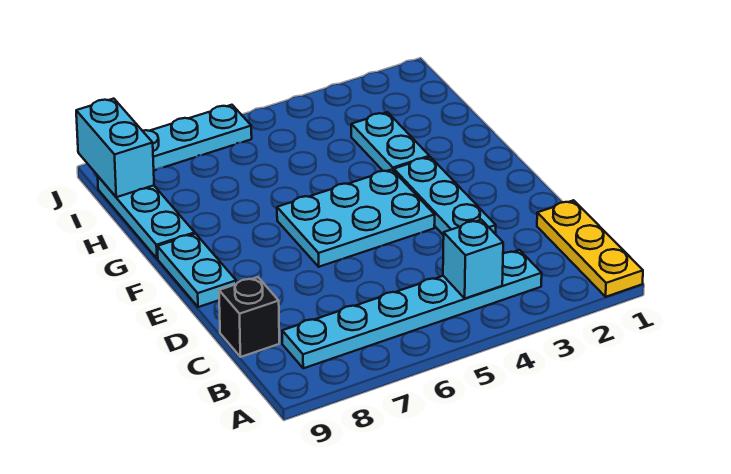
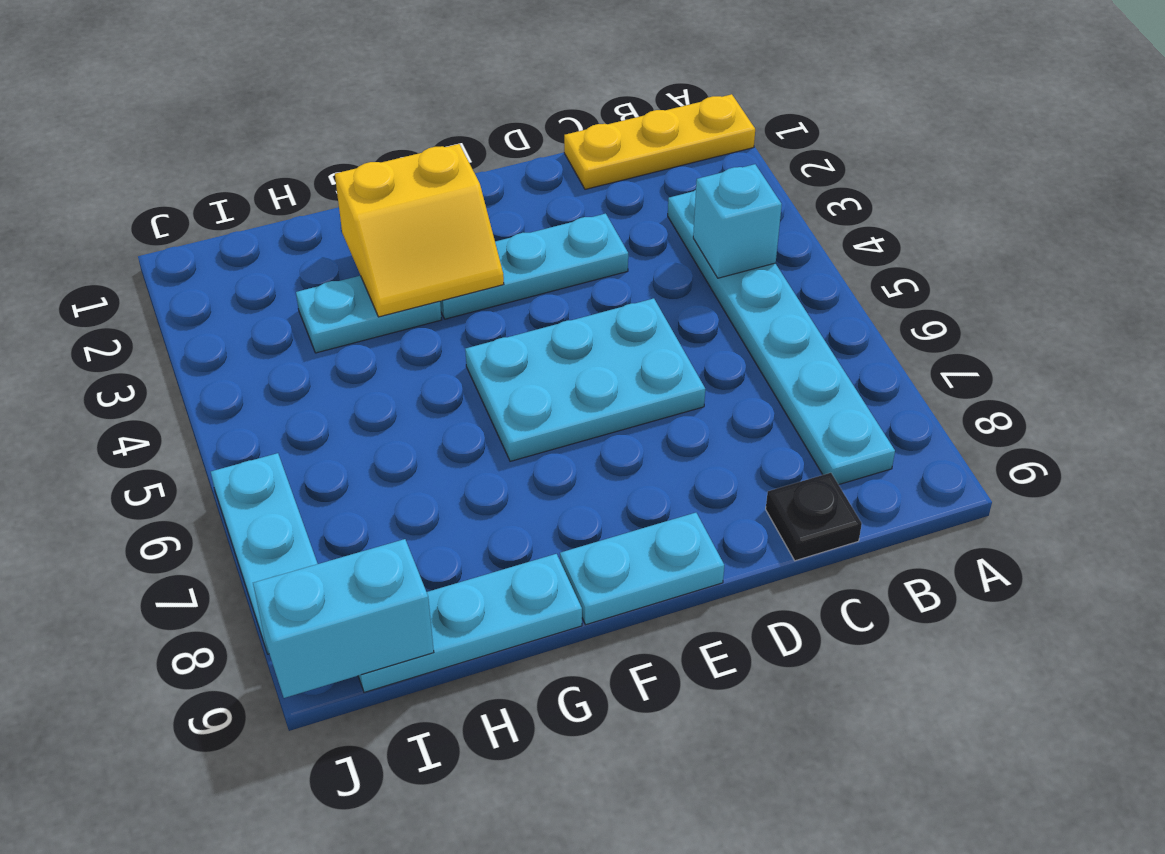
black 1x1 brick [219,277,279,357] -> black 1x1 plate [766,473,862,561]
cyan 2x3 plate [277,170,435,267] -> cyan 2x3 plate turned to [465,298,705,461]
none -> yellow 2x2 slope [335,144,504,317]

